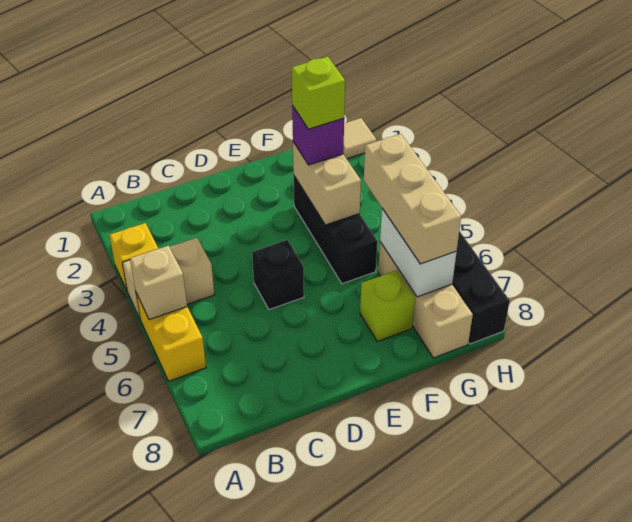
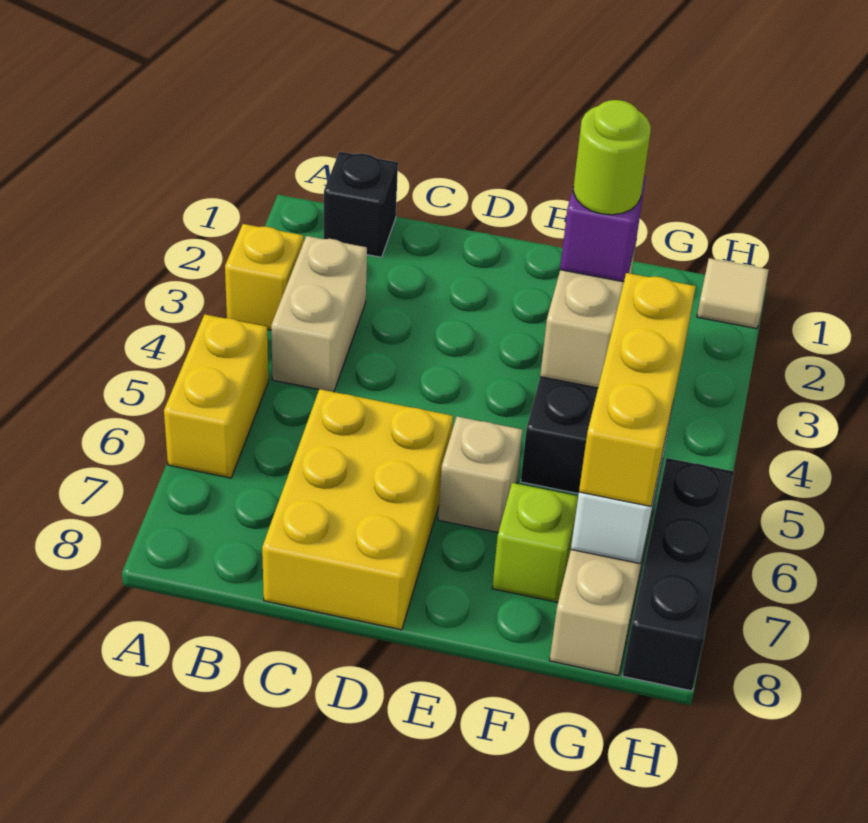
tan 1x2 brick [122,238,214,320] -> tan 1x2 brick turned to [271,236,367,392]
tan 1x1 brick [130,246,187,320] -> tan 1x1 brick moved to [438,417,522,532]
none -> yellow 2x3 brick [262,389,453,630]
black 1x1 brick [252,240,304,310] -> black 1x1 brick moved to [324,152,398,257]
lime 1x1 brick [292,57,345,129] -> lime 1x1 round brick [573,100,651,215]
tan 1x3 brick [364,134,461,264] -> yellow 1x3 brick [579,273,696,506]

